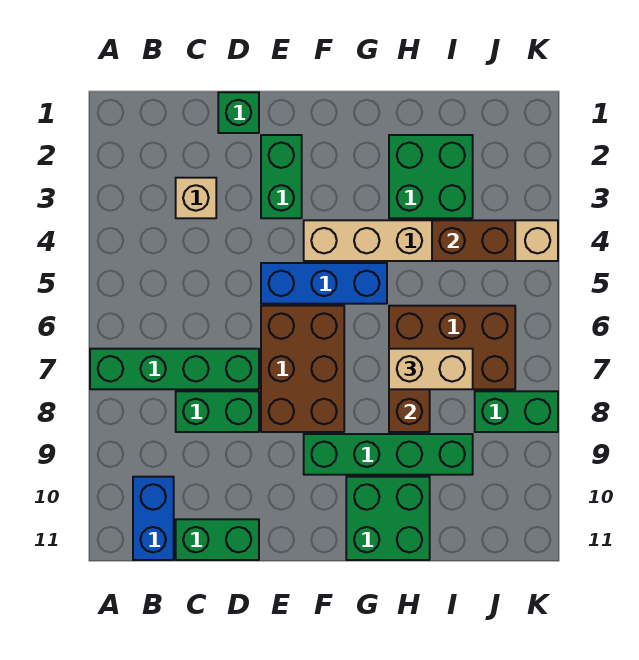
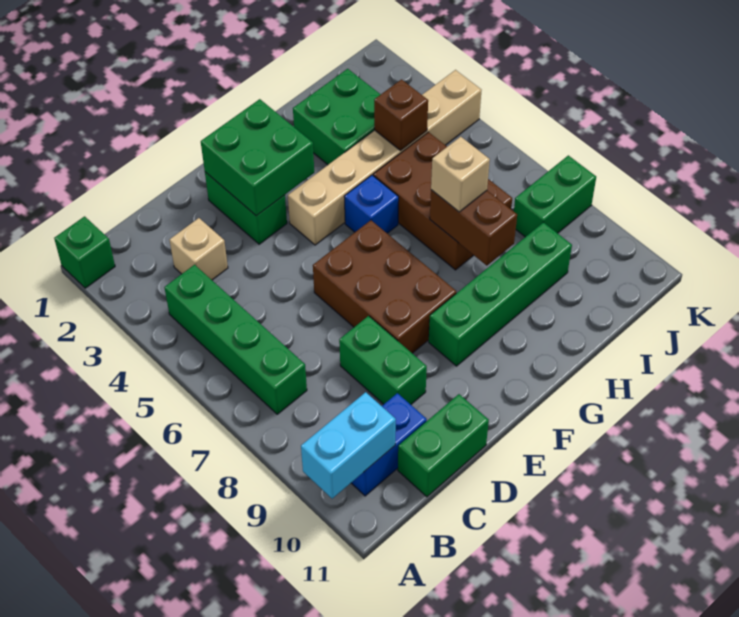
green 1x4 brick [90,349,259,389] -> green 1x4 brick turned to [164,265,307,414]
none -> cyan 1x2 brick [301,392,396,499]
blue 1x2 brick [133,477,174,560] -> blue 1x2 brick turned to [351,393,427,496]
green 1x2 brick [176,391,259,432] -> green 1x2 brick turned to [339,316,427,404]
green 1x1 brick [218,92,259,133] -> green 1x1 brick moved to [54,216,115,288]
blue 1x3 brick [261,263,387,304] -> blue 1x1 brick [344,175,399,233]
green 2x2 brick [346,477,430,560] -> green 2x2 brick moved to [201,99,314,216]
brown 2x3 brick [389,306,515,389] -> brown 2x3 brick turned to [373,132,512,270]
tan 1x2 brick [389,349,473,389] -> tan 1x1 brick [431,137,490,212]
brown 1x2 brick [432,220,515,261] -> brown 1x1 brick [374,80,428,151]

